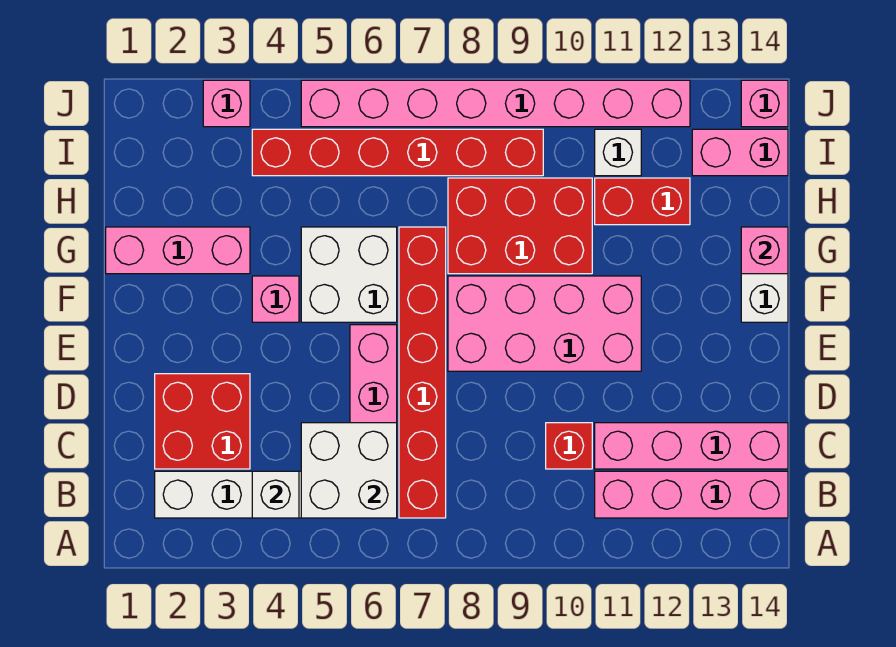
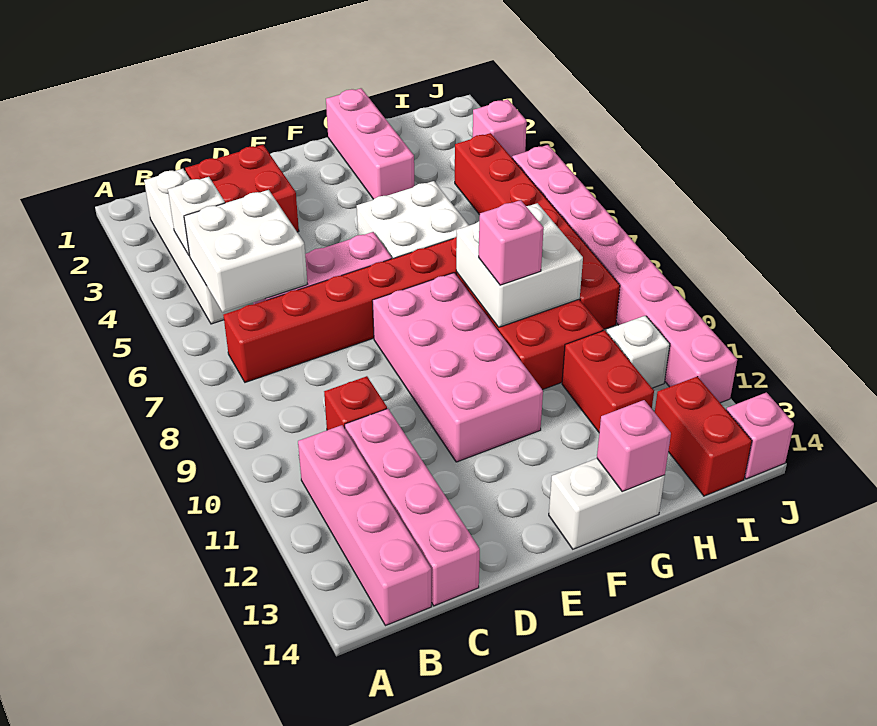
pink 1x1 brick [252,276,299,322] -> pink 1x1 brick moved to [479,200,544,285]
none -> white 2x2 brick [456,203,583,327]
pink 1x2 brick [692,129,788,176] -> red 1x2 brick [655,376,752,496]

